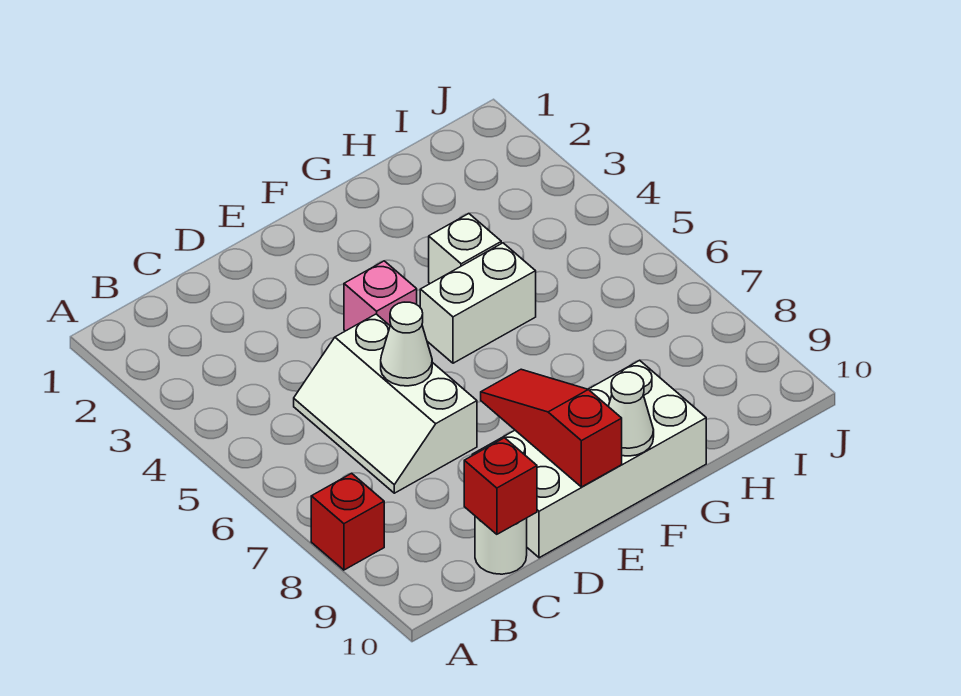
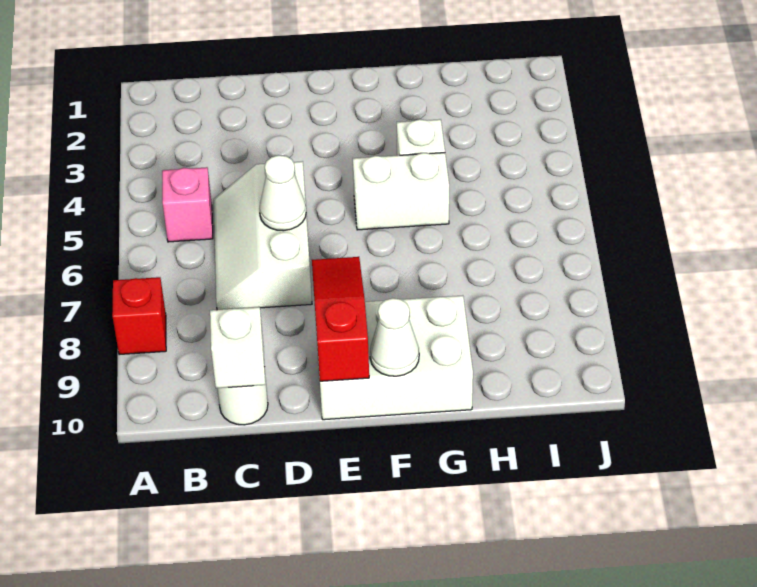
red 1x1 brick [464,438,537,534] -> white 1x1 brick [210,307,265,388]
white 2x4 brick [472,360,706,558] -> white 2x3 brick [315,295,473,420]
pink 1x1 brick [344,261,417,331] -> pink 1x1 brick moved to [162,167,213,242]

